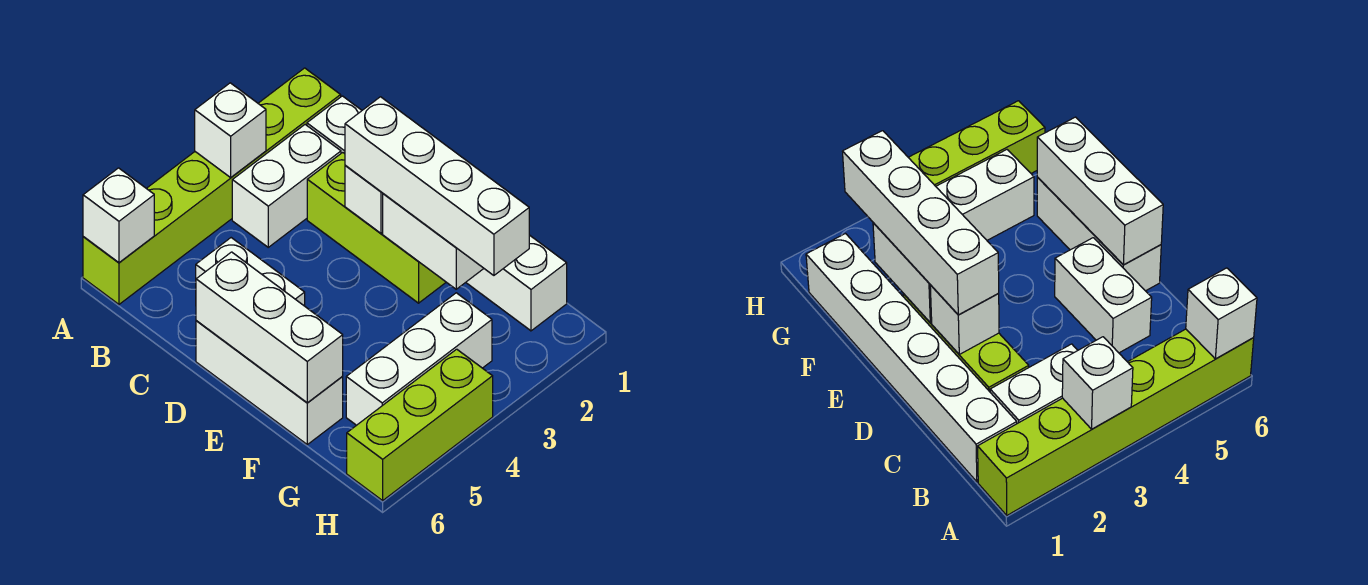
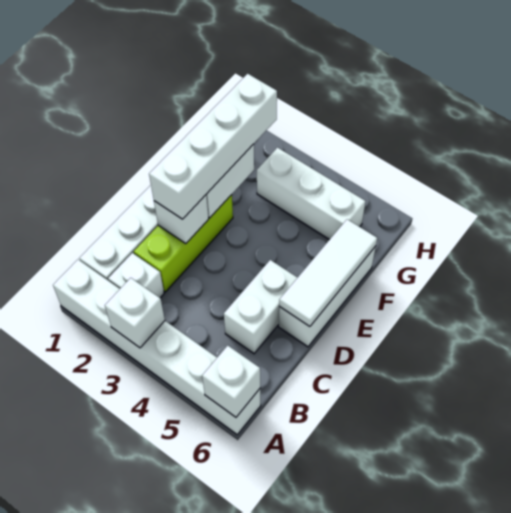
lime 1x6 brick [83,68,341,304] -> white 1x6 brick [53,260,261,435]
white 1x2 brick [232,125,341,247] -> white 1x1 brick [108,253,164,298]
white 1x3 brick [196,252,343,403] -> white 1x3 tile [279,219,377,327]
lime 1x3 brick [347,349,493,501] -> none

